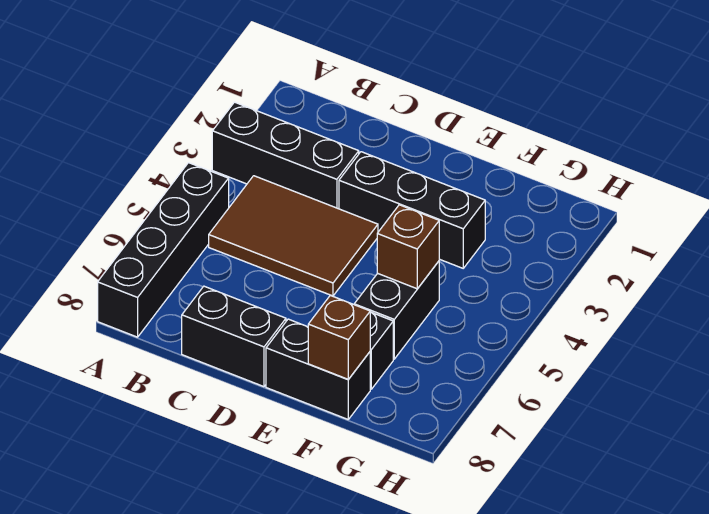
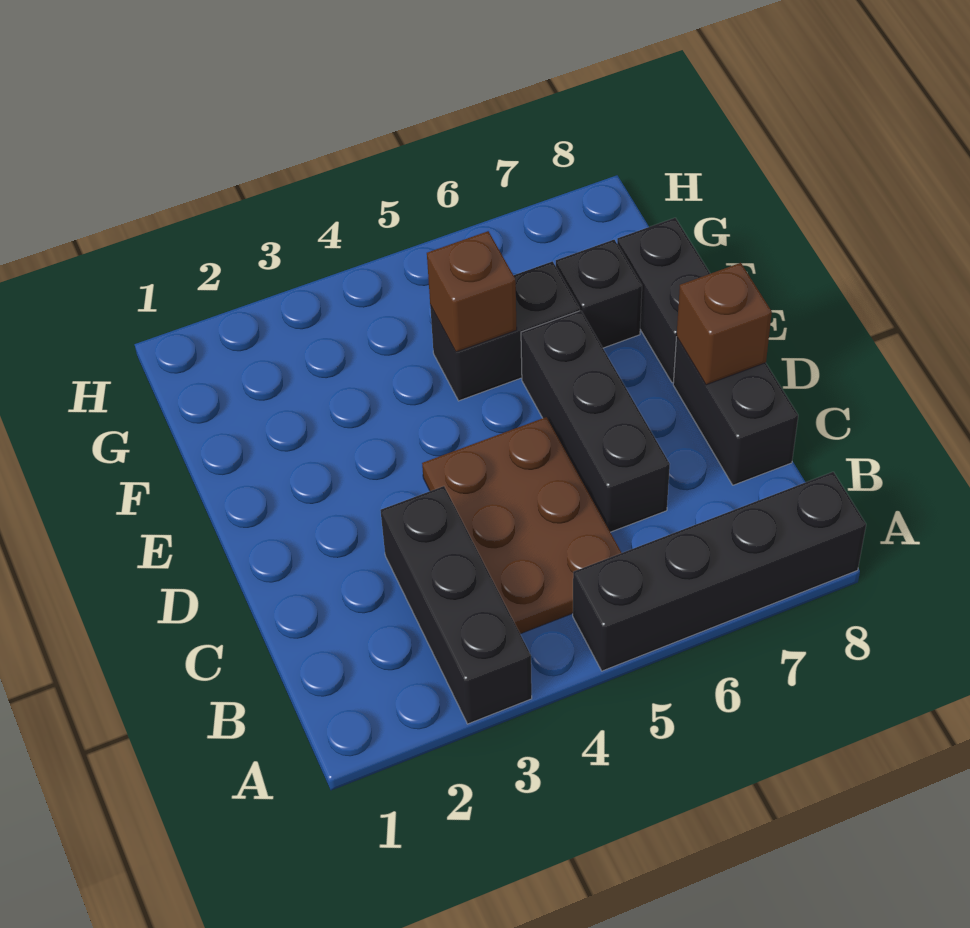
brown 2x3 tile [209,176,378,296] -> brown 2x3 plate [422,417,621,634]
black 1x3 brick [339,152,485,268] -> black 1x3 brick moved to [521,311,670,532]
brown 1x1 brick [308,295,370,379] -> brown 1x1 brick moved to [677,263,772,385]

